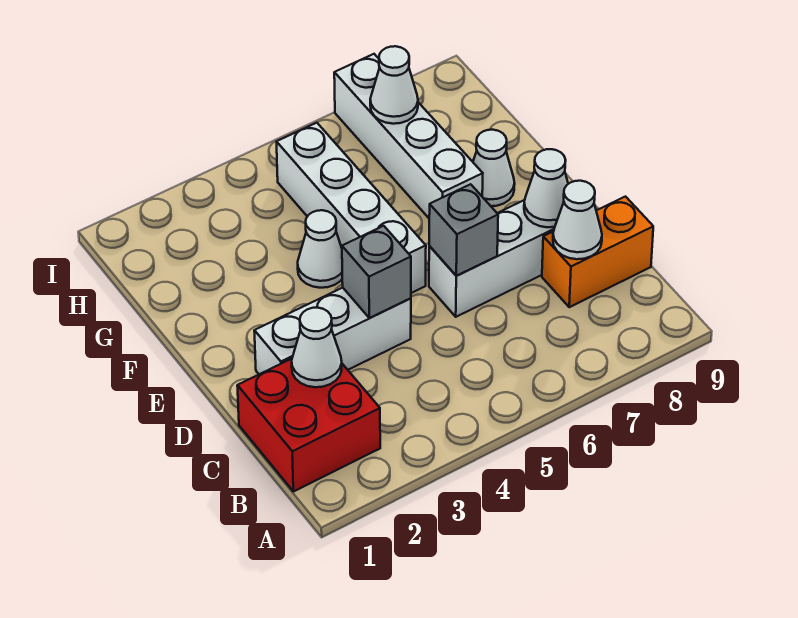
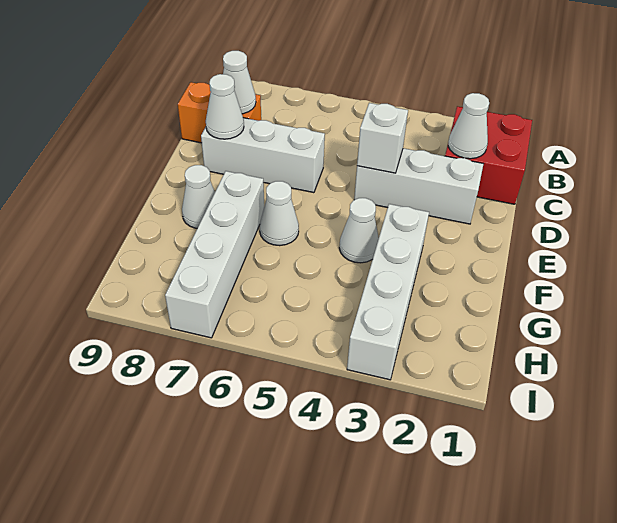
grey 1x1 brick [342,226,411,318] -> white 1x1 brick [357,103,408,173]
grey 1x1 brick [429,184,498,276] -> none
white 1x4 brick [277,123,426,293] -> white 1x4 brick moved to [347,204,429,380]
white 1x1 cone [370,46,418,124] -> white 1x1 cone moved to [260,181,299,246]

